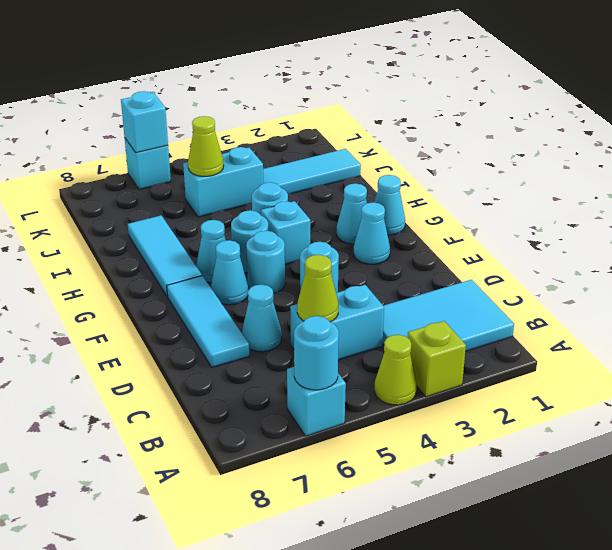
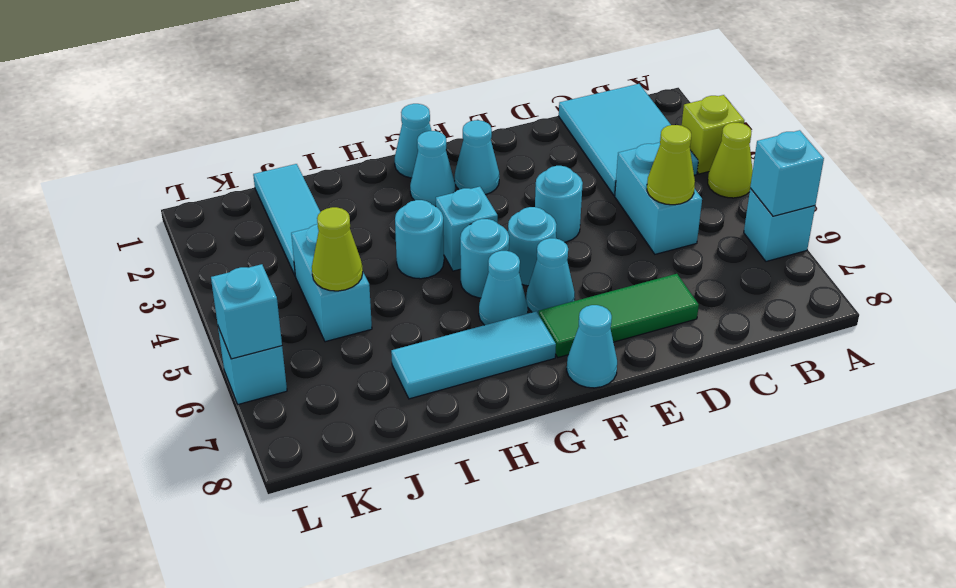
cyan 1x1 round brick [294,316,339,390] -> cyan 1x1 brick [750,130,824,216]
cyan 1x1 cone [242,285,282,352] -> cyan 1x1 cone moved to [567,305,617,388]
cyan 1x3 tile [167,276,249,368] -> green 1x3 tile [539,274,699,357]

